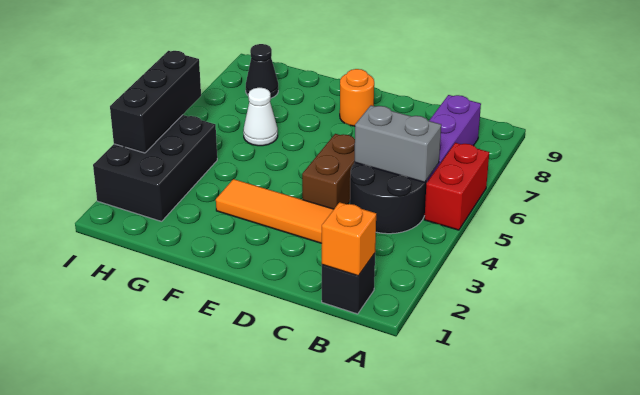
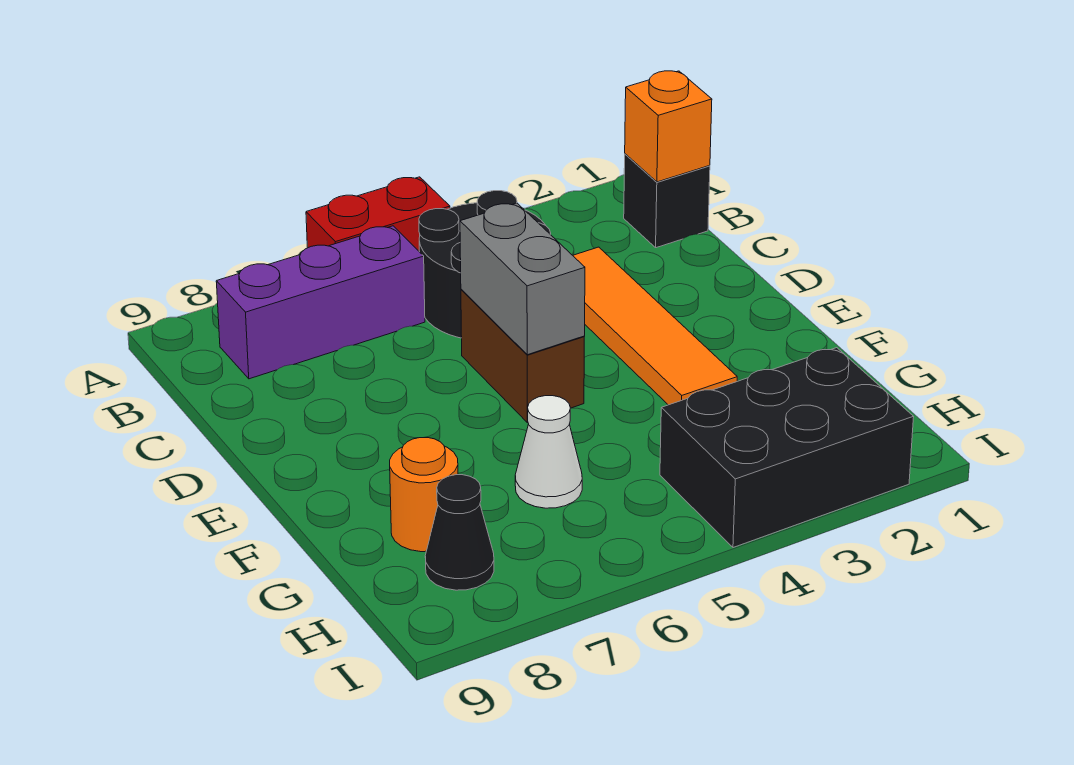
grey 1x2 brick [354,105,441,182] -> grey 1x2 brick moved to [460,203,585,355]
brown 1x2 brick [302,134,355,209] -> brown 1x2 brick turned to [461,289,584,423]
orange 1x1 round brick [340,69,374,126] -> orange 1x1 round brick moved to [390,438,458,552]
black 1x3 brick [110,51,201,153] -> none

